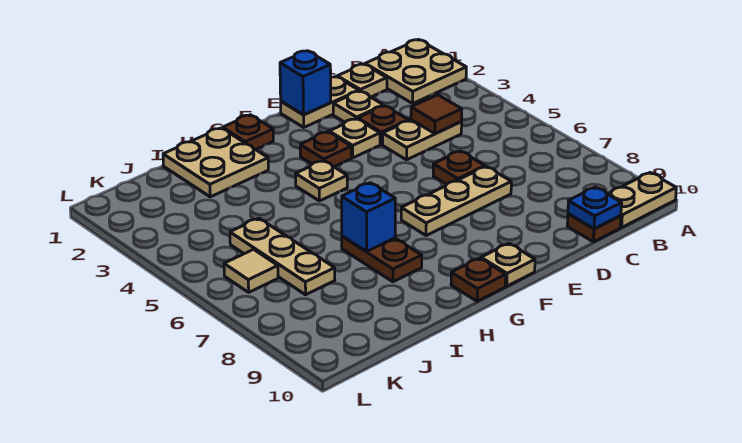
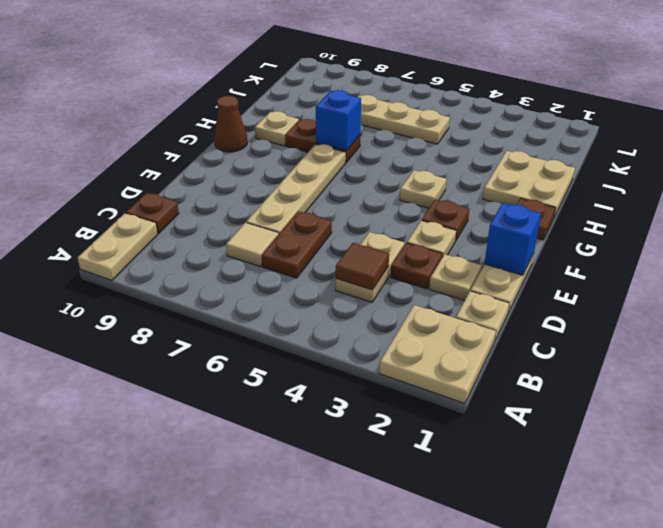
blue 1x1 plate [568,187,622,229] -> none
brown 1x1 plate [433,151,485,184] -> brown 1x2 plate [262,211,332,278]
tan 1x3 plate [401,166,511,236] -> tan 1x4 plate [246,144,346,235]
tan 1x1 plate [481,243,535,286] -> tan 1x1 plate moved to [255,111,299,146]
brown 1x1 plate [451,258,506,301] -> brown 1x1 cone [214,96,247,152]
tan 1x1 tile [224,249,278,292] -> tan 1x1 tile moved to [226,223,278,267]

